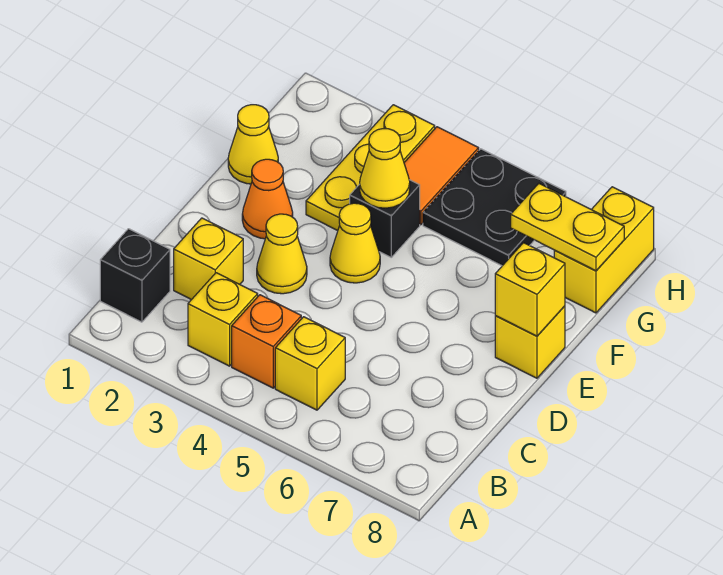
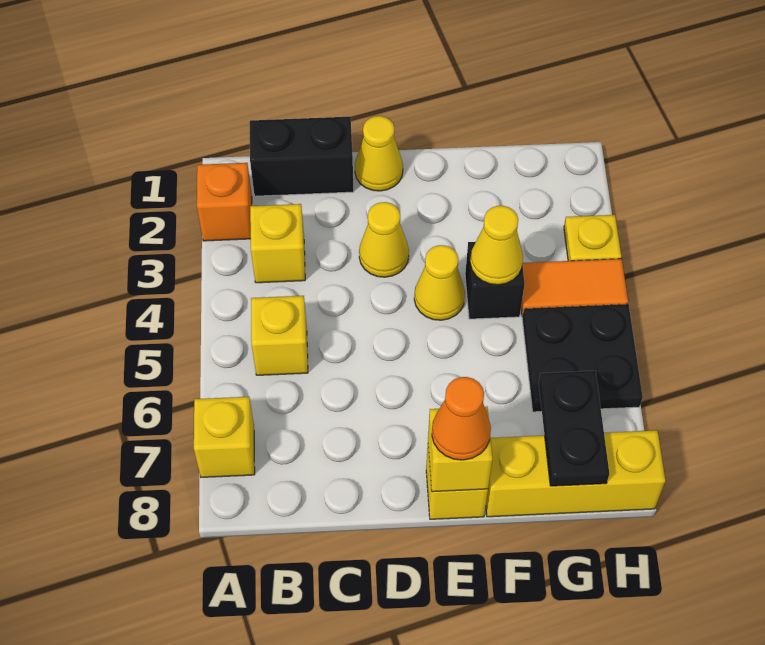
black 1x1 brick [100,229,170,322] -> black 1x2 brick [250,117,354,196]
orange 1x1 brick [232,295,301,388] -> orange 1x1 brick moved to [197,163,252,241]
yellow 1x1 brick [174,218,243,300] -> yellow 1x1 brick moved to [194,397,255,477]
orange 1x1 cone [242,159,293,239] -> orange 1x1 cone moved to [432,377,491,460]
yellow 1x1 cone [228,105,278,184] -> yellow 1x1 cone moved to [355,116,403,191]
yellow 1x3 plate [306,105,435,231] -> yellow 1x1 plate [564,215,621,261]
yellow 1x2 plate [511,184,624,271] -> black 1x2 plate [539,371,609,486]
yellow 1x2 brick [554,187,654,313] -> yellow 1x3 brick [486,430,665,517]

